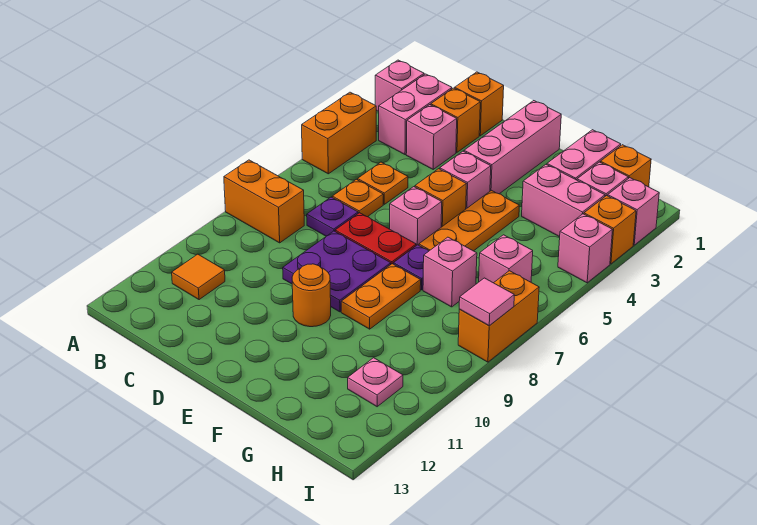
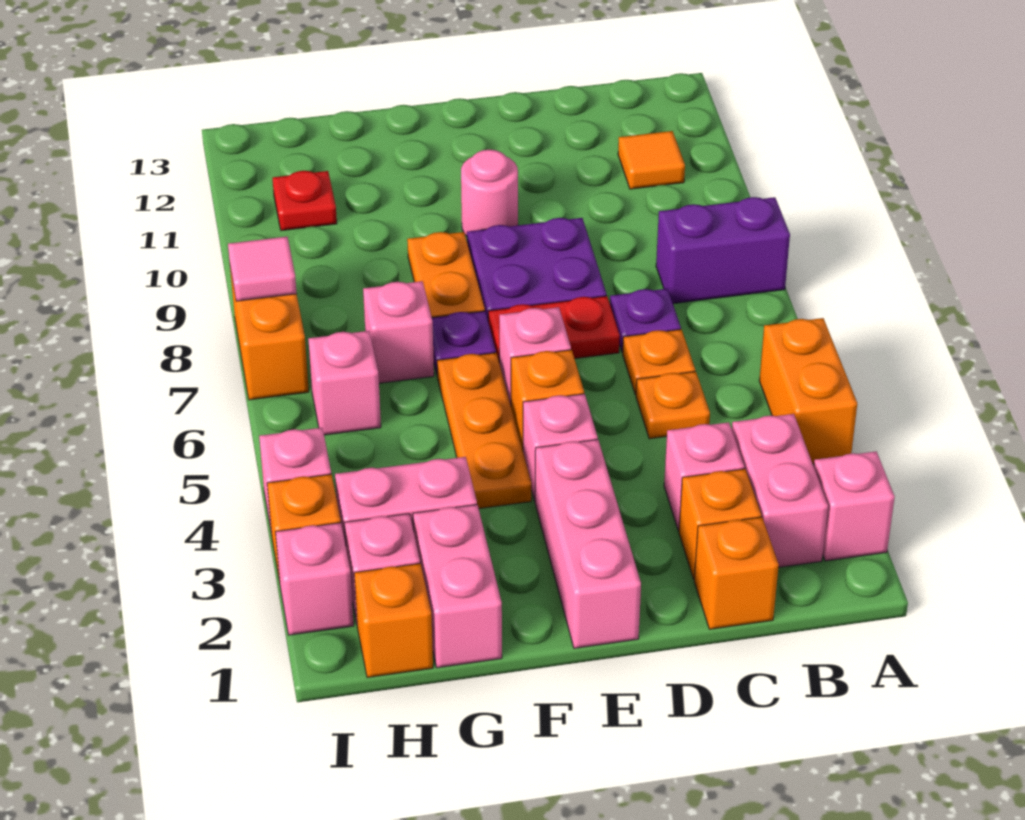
orange 1x2 brick [224,160,304,243] -> purple 1x2 brick [656,197,790,304]
orange 1x1 round brick [292,264,331,327] -> pink 1x1 round brick [461,150,518,236]
pink 1x1 plate [348,358,403,407] -> red 1x1 plate [273,171,337,231]

